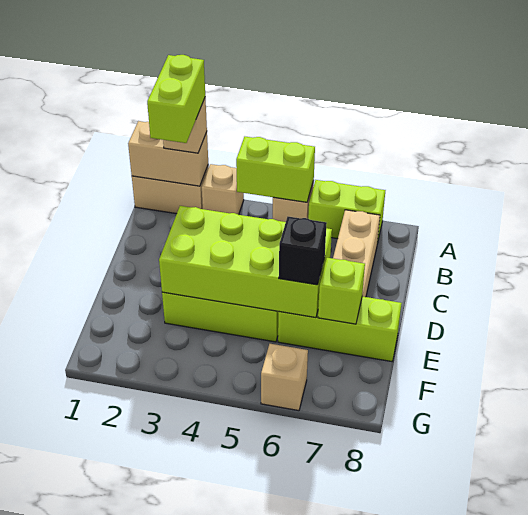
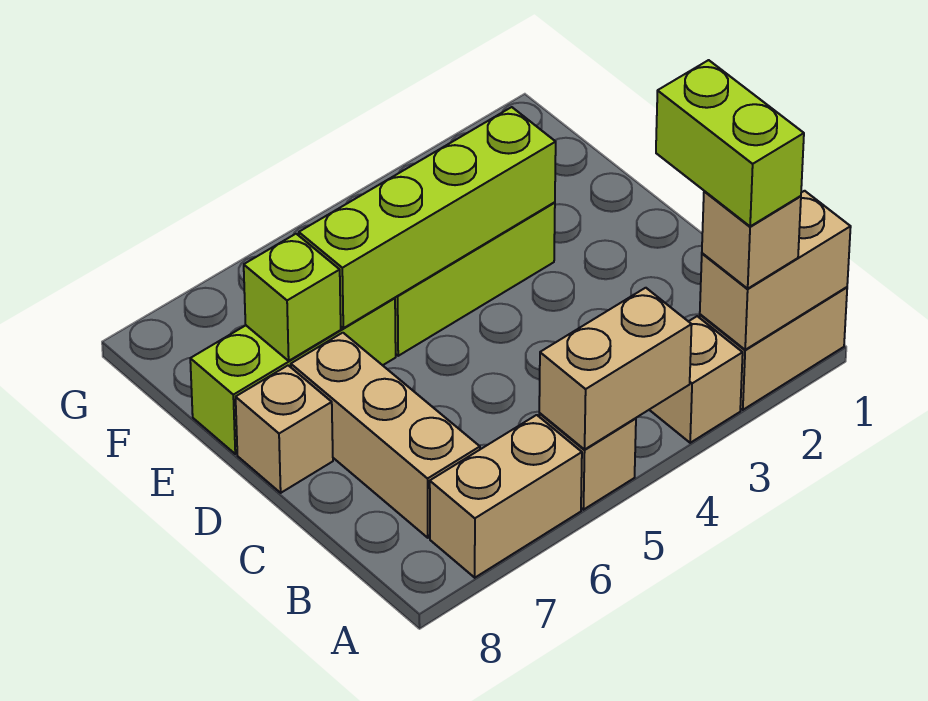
lime 1x2 brick [236,137,315,202] -> tan 1x2 brick [539,288,692,449]
lime 1x2 brick [308,180,385,244] -> tan 1x2 brick [430,415,582,578]
lime 2x4 brick [159,206,332,318] -> lime 1x4 brick [299,107,556,328]
black 1x1 brick [279,217,327,285] -> none
tan 1x1 brick [261,344,308,411] -> tan 1x1 brick moved to [236,365,333,493]

